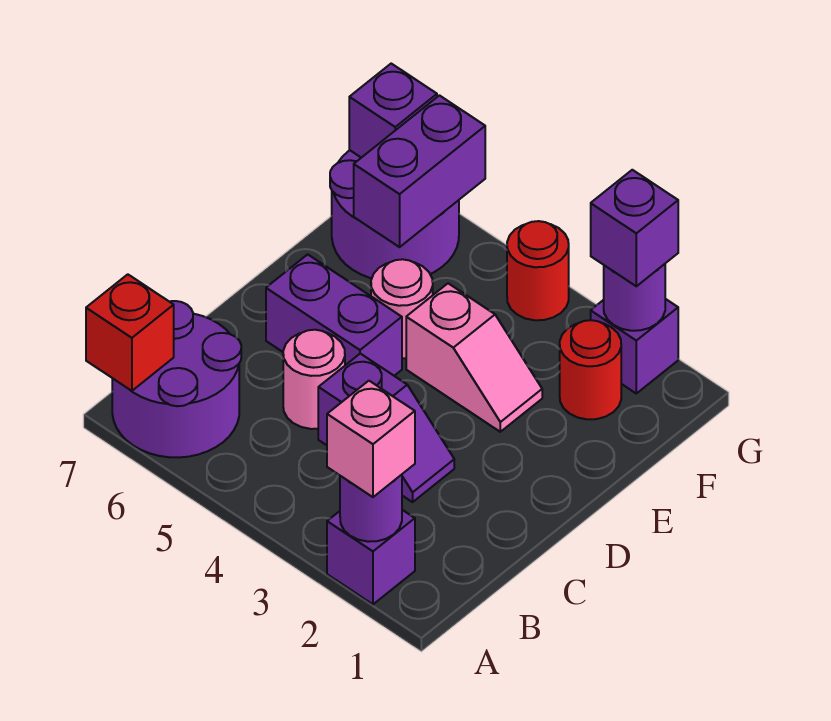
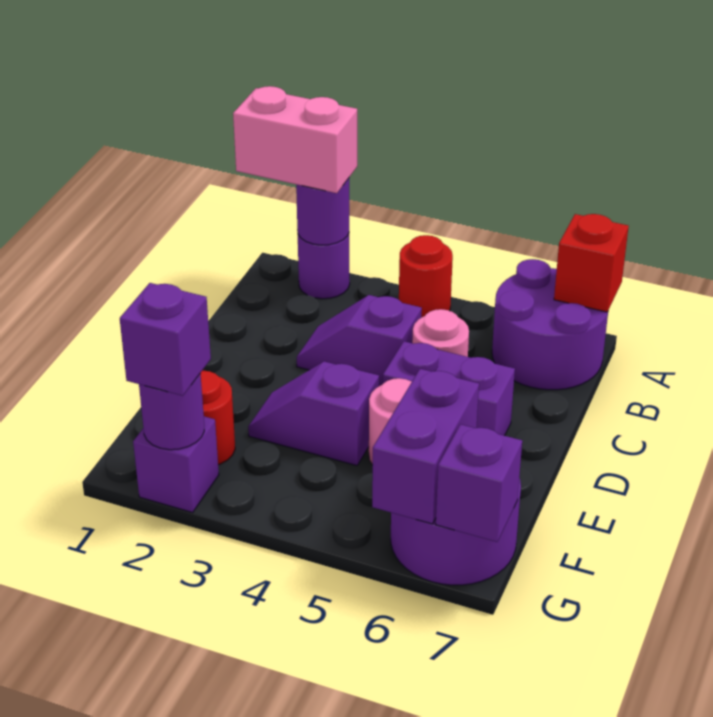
purple 1x1 brick [327,510,415,604] -> purple 1x1 round brick [298,234,350,299]
pink 1x1 brick [327,381,415,497] -> pink 1x2 brick [233,86,357,193]
pink 1x2 slope [406,283,542,432] -> purple 1x2 slope [248,361,379,466]
red 1x1 round brick [507,221,569,320] -> red 1x1 round brick moved to [399,235,453,317]

